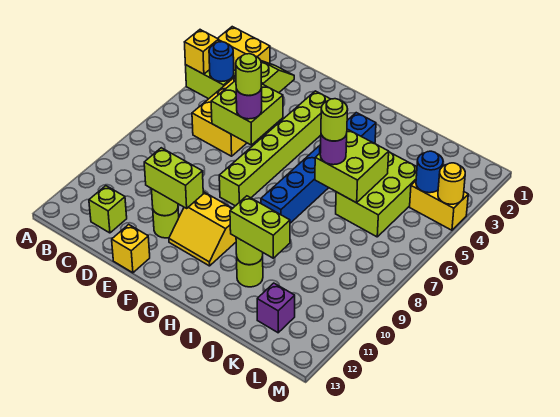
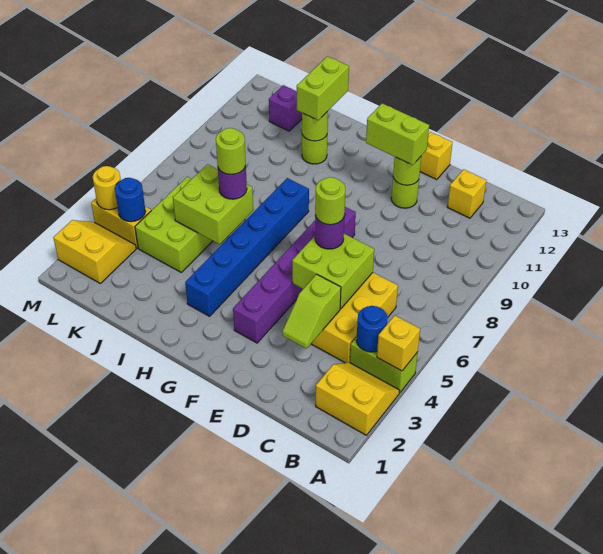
lime 1x1 brick [89,186,127,233] -> yellow 1x1 brick [448,169,486,218]
lime 1x6 brick [219,91,330,206] -> purple 1x6 brick [233,207,356,343]
yellow 2x2 slope [169,192,236,266] -> yellow 2x2 slope moved to [53,220,136,283]
lime 1x2 brick [230,196,290,258] -> lime 1x2 brick turned to [297,56,349,120]

